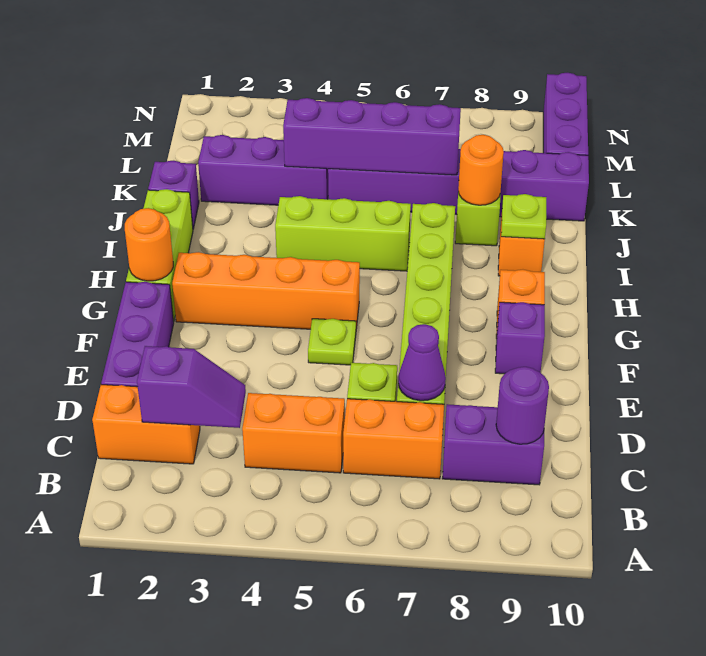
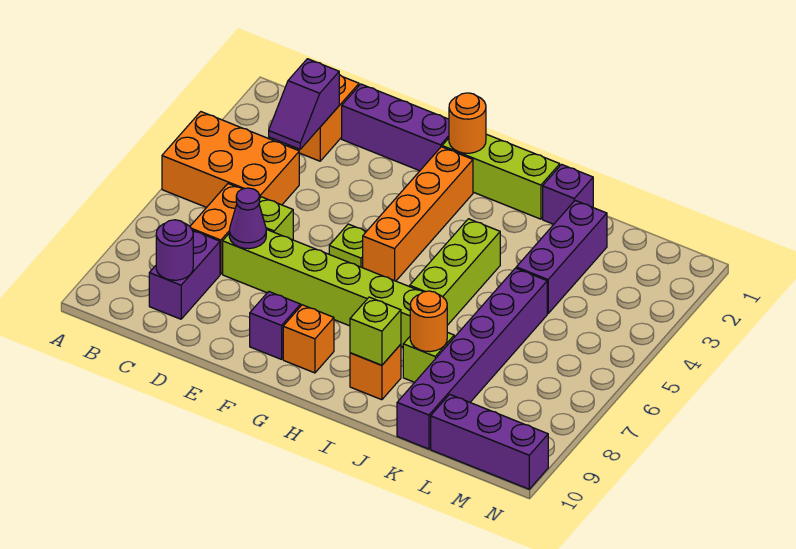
orange 1x2 brick [242,393,345,473] -> orange 2x3 brick [162,112,299,207]
lime 1x1 plate [501,194,546,239] -> lime 1x1 brick [350,297,401,365]
purple 1x4 brick [283,98,461,175] -> none

